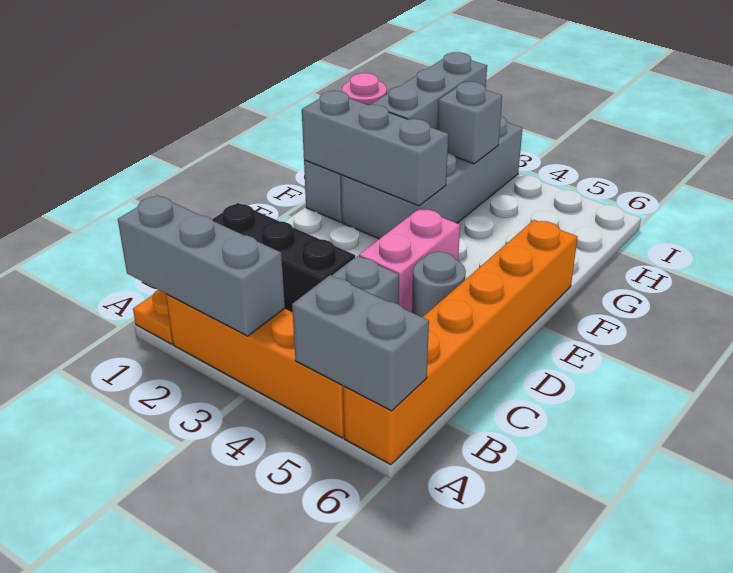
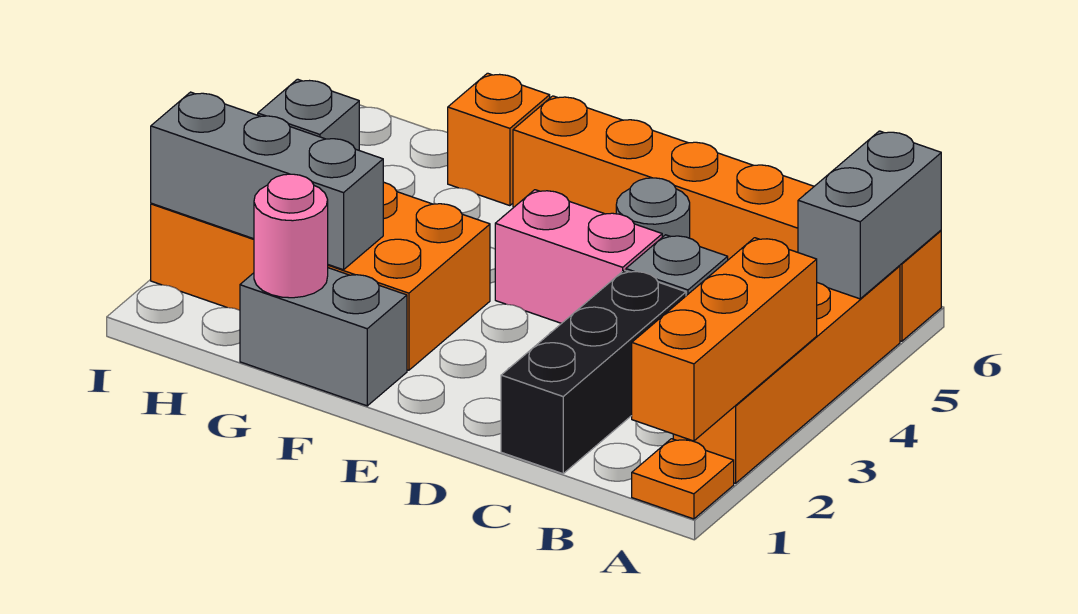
grey 1x3 brick [118,195,285,336] -> orange 1x3 brick [632,238,817,441]
grey 1x3 brick [302,91,448,206] -> none
grey 2x4 brick [341,116,522,239] -> orange 2x4 brick [151,182,490,370]
none -> orange 1x1 brick [448,73,550,206]

